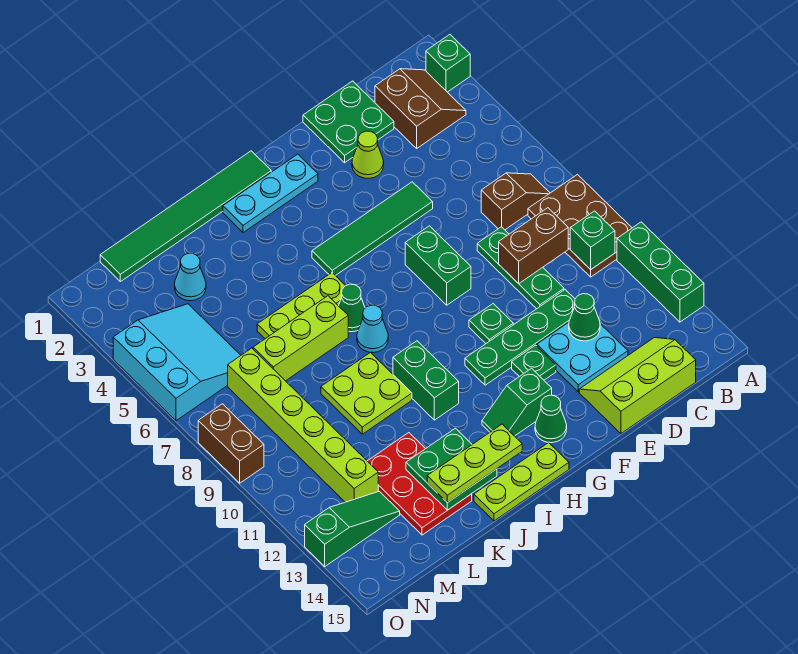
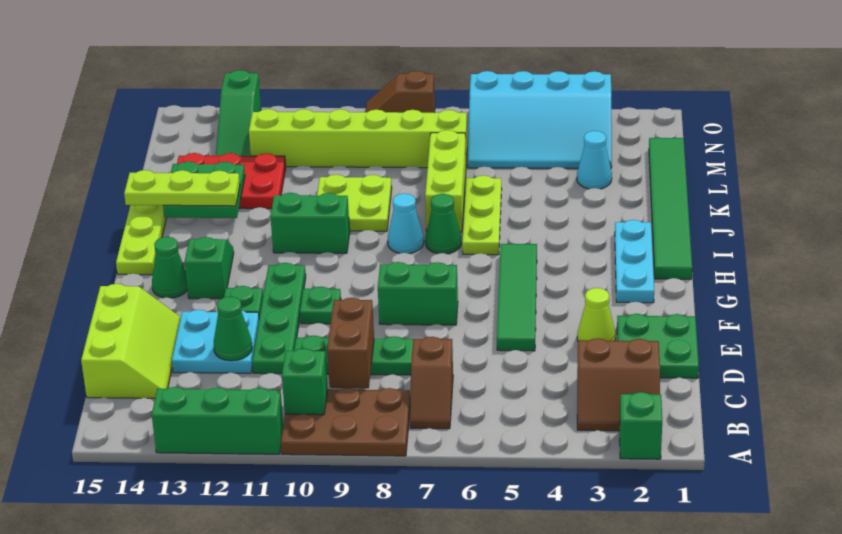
lime 1x3 plate [427,424,522,503] -> lime 1x3 plate turned to [124,170,240,206]
cyan 3x3 slope [113,304,241,421] -> cyan 3x4 slope [468,71,612,168]
brown 1x2 brick [198,404,264,483] -> brown 1x2 slope [365,71,435,113]

